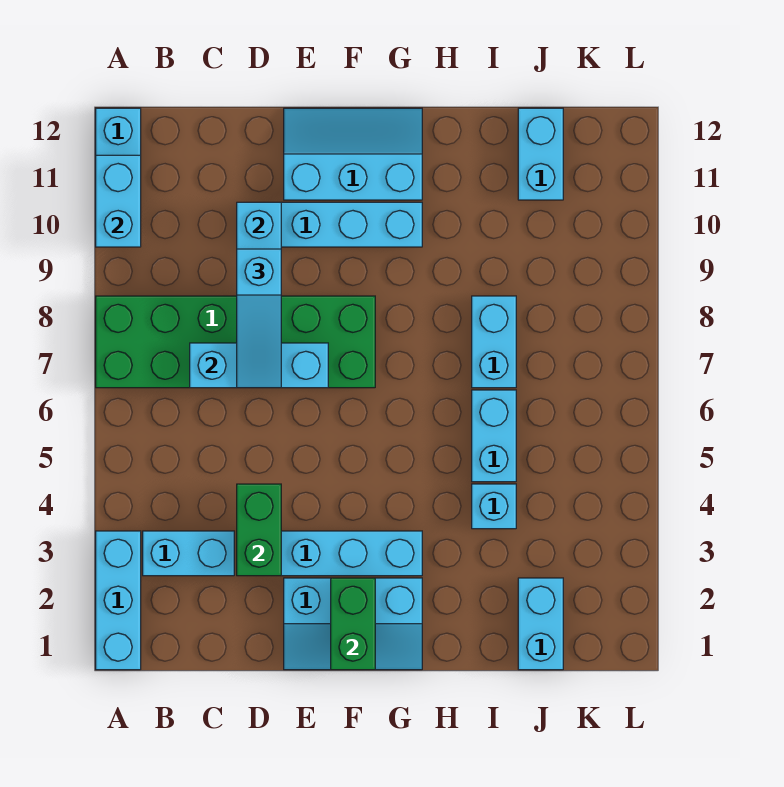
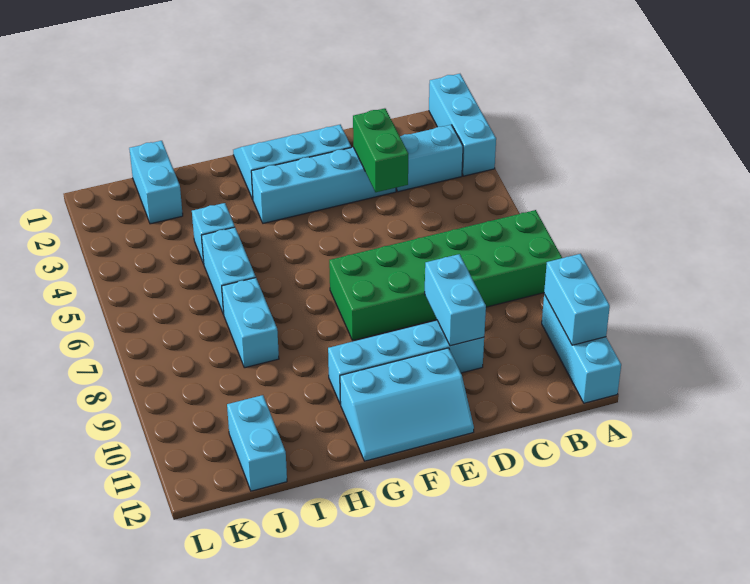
cyan 1x3 brick [190,343,328,388] -> none
cyan 1x3 slope [237,249,281,388] -> none
green 1x2 brick [331,578,375,670] -> none

